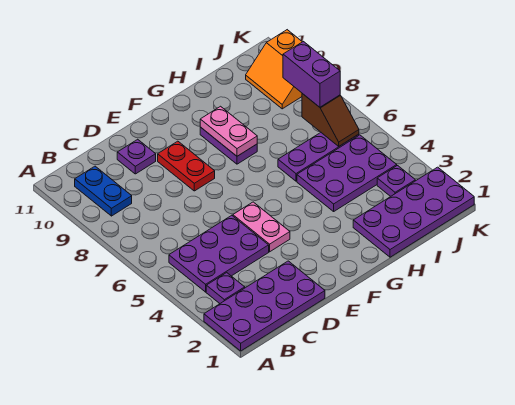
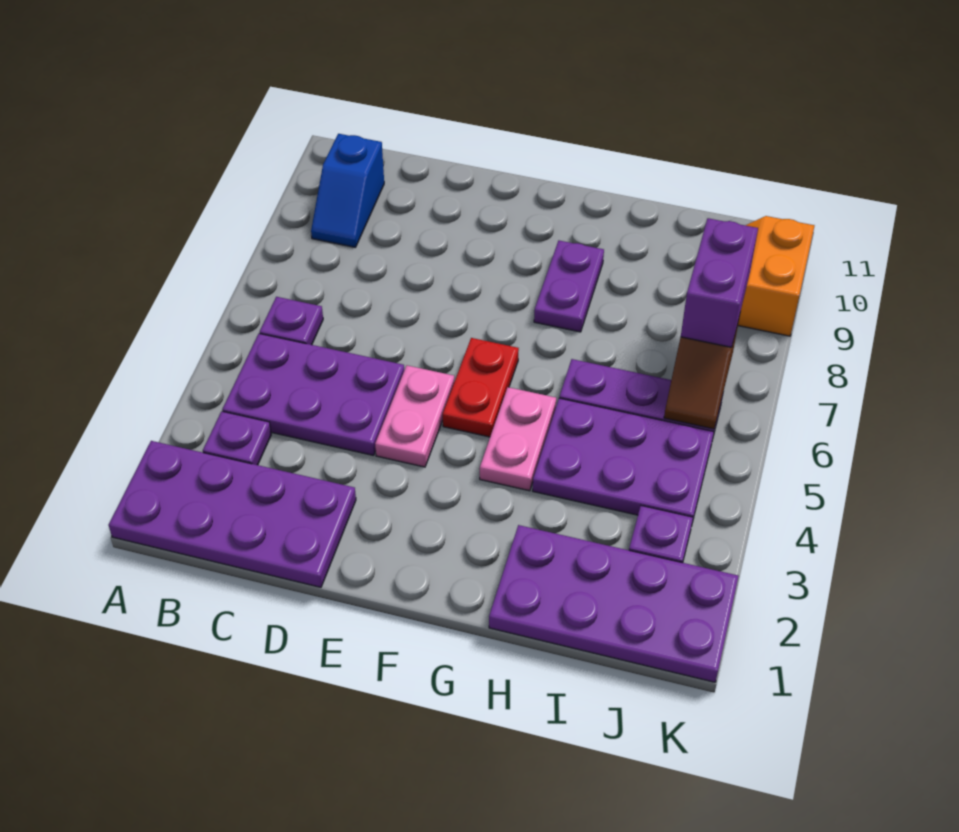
blue 1x2 plate [75,166,132,216] -> blue 1x2 slope [311,134,384,247]
purple 1x1 plate [117,139,156,174] -> purple 1x1 plate moved to [260,297,323,345]
red 1x2 plate [158,141,215,191] -> red 1x2 plate moved to [443,338,519,437]
pink 1x2 plate [200,106,257,156] -> pink 1x2 plate moved to [480,387,556,491]

